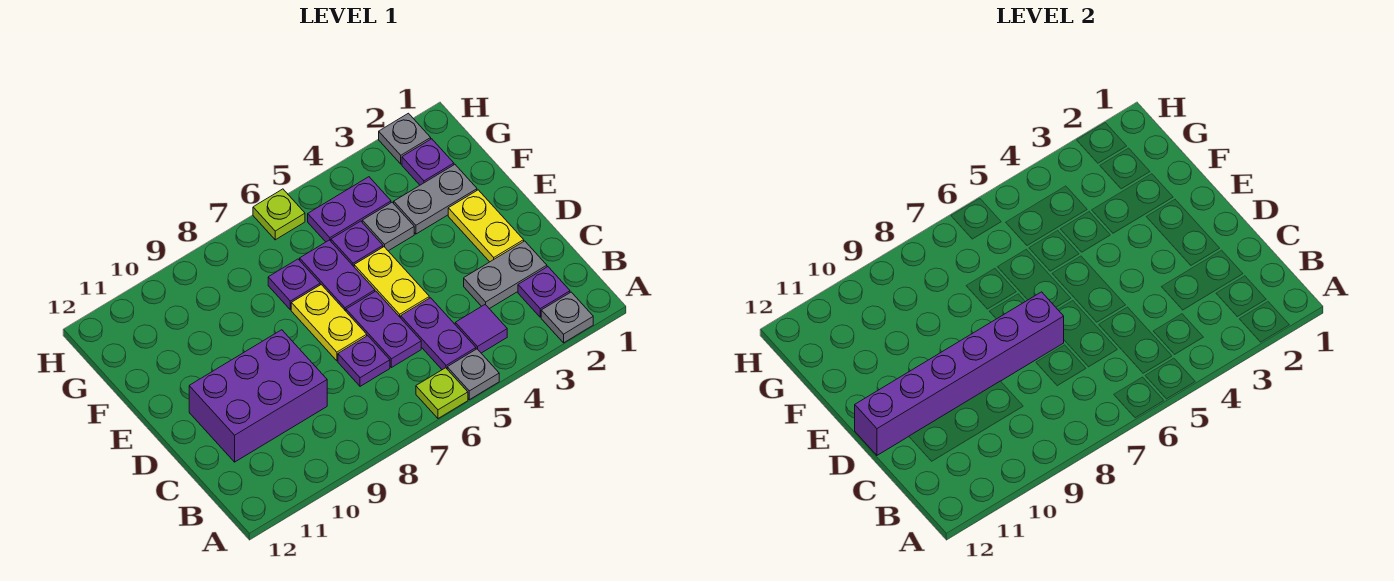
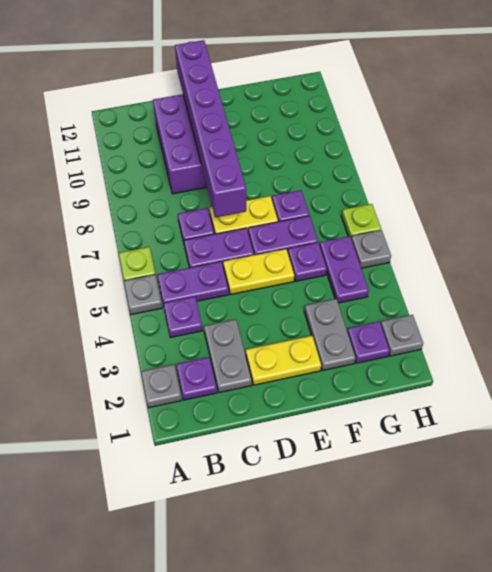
purple 1x1 tile [455,305,507,353] -> purple 1x1 plate [163,297,202,337]
grey 1x1 plate [362,202,414,251] -> grey 1x1 plate moved to [351,230,391,268]

